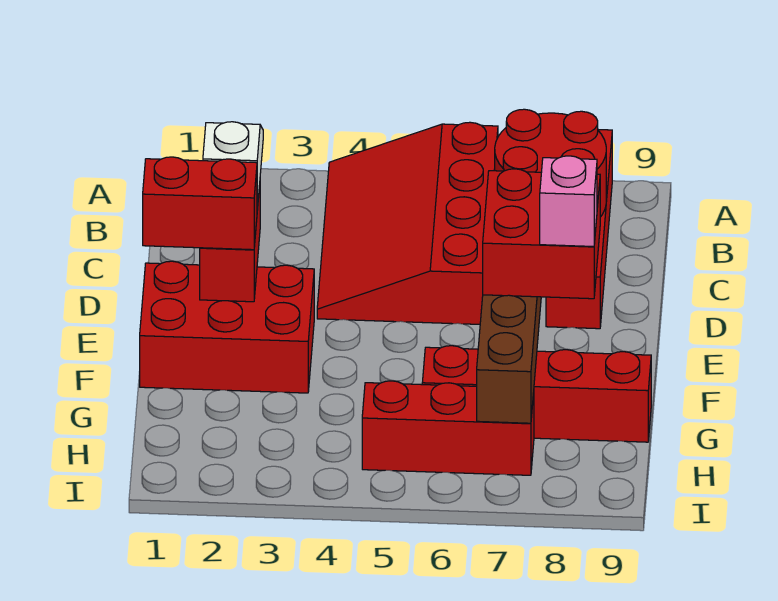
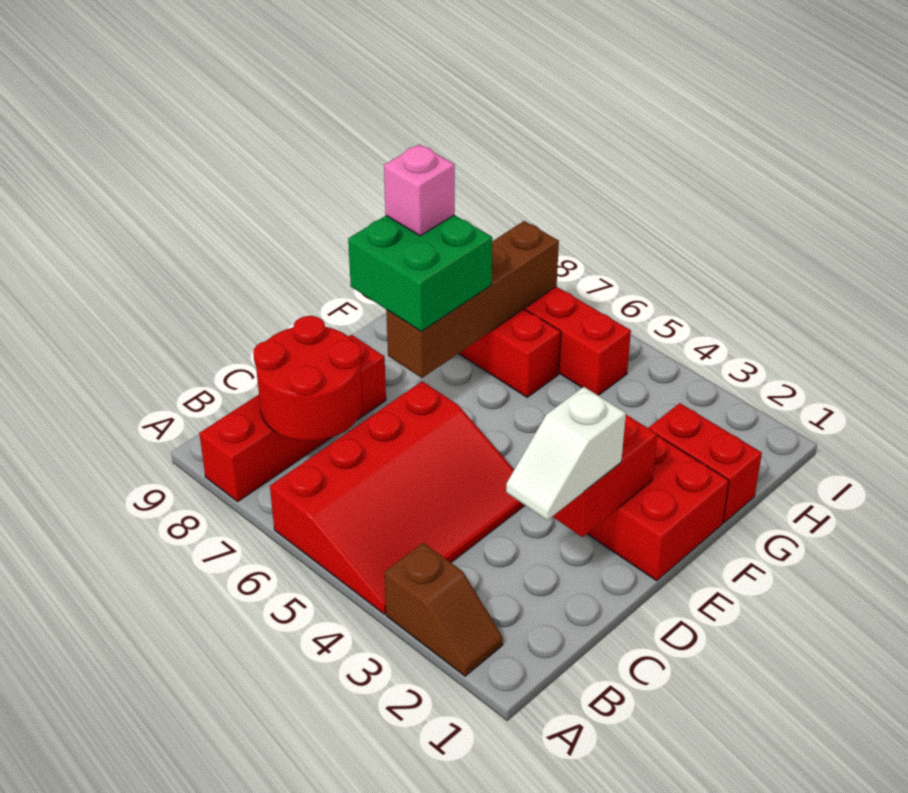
none -> brown 1x2 slope [384,543,503,676]
red 1x2 brick [143,157,257,250] -> red 1x2 brick moved to [649,403,762,523]
red 2x2 brick [483,169,600,299] -> green 2x2 brick [348,215,492,332]

